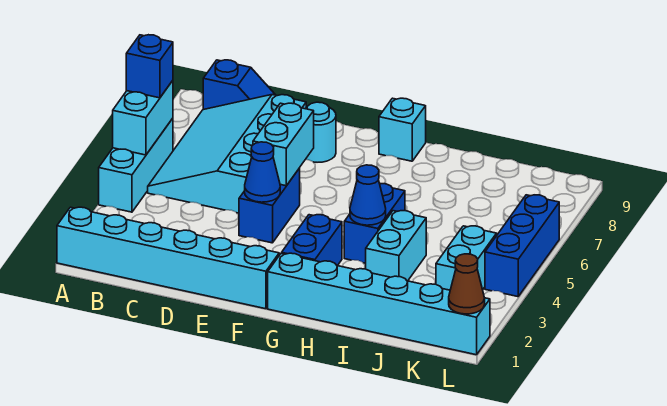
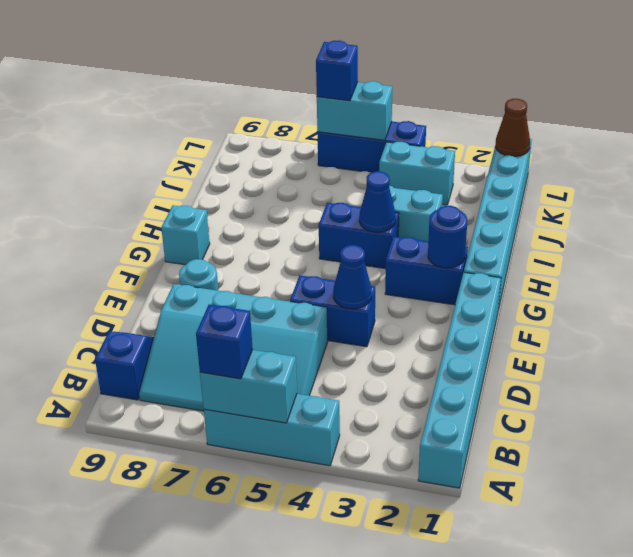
cyan 1x2 brick [253,103,314,186] -> cyan 1x2 brick moved to [317,81,392,140]
none -> blue 1x1 round brick [428,206,467,268]
none -> blue 1x1 brick [316,41,358,101]

